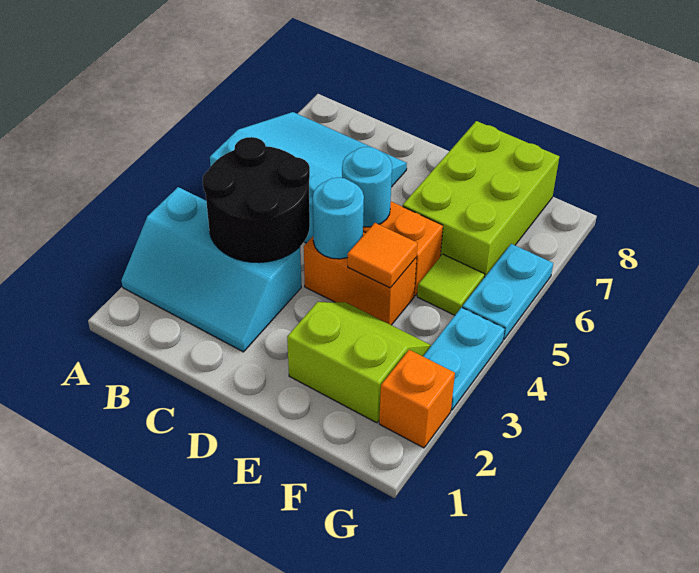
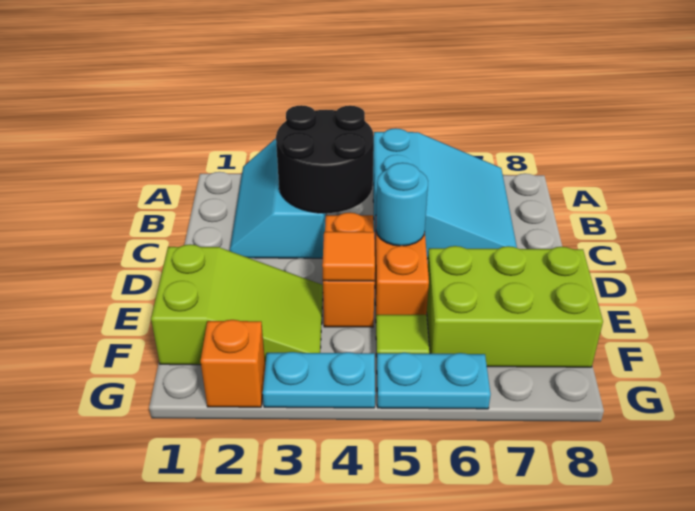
cyan 1x1 round brick [313,178,364,259] -> none
lime 2x2 slope [287,302,431,423] -> lime 2x3 slope [151,244,323,365]

